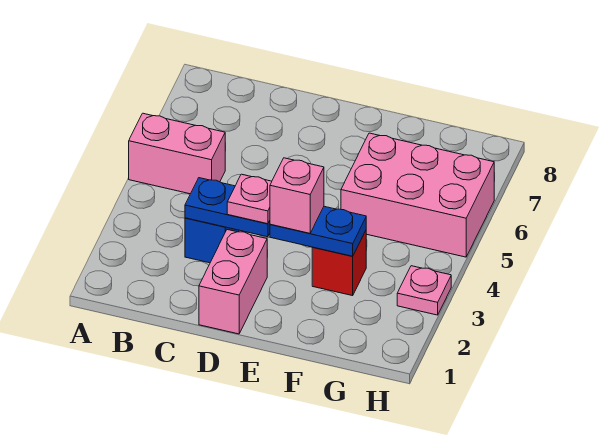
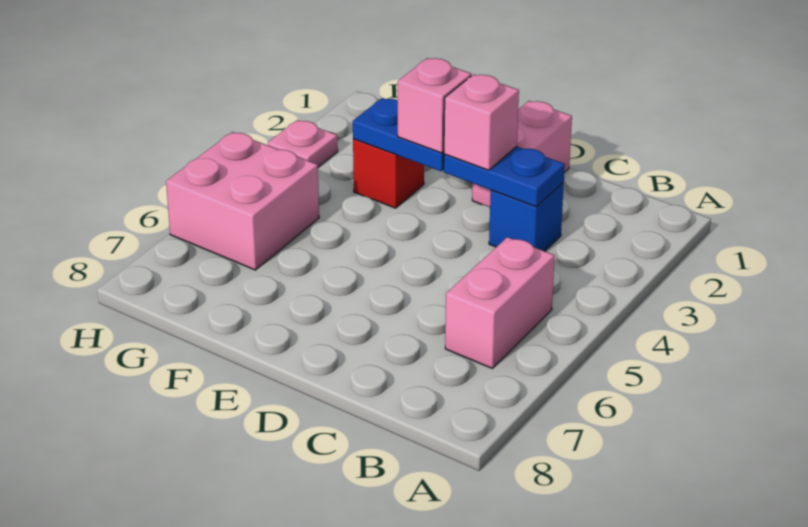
pink 1x2 brick [129,113,225,194] -> pink 1x2 brick turned to [445,237,555,369]
pink 1x1 plate [227,174,272,224] -> pink 1x1 brick [444,74,519,170]
pink 2x3 brick [341,133,494,257] -> pink 2x2 brick [166,132,319,270]

